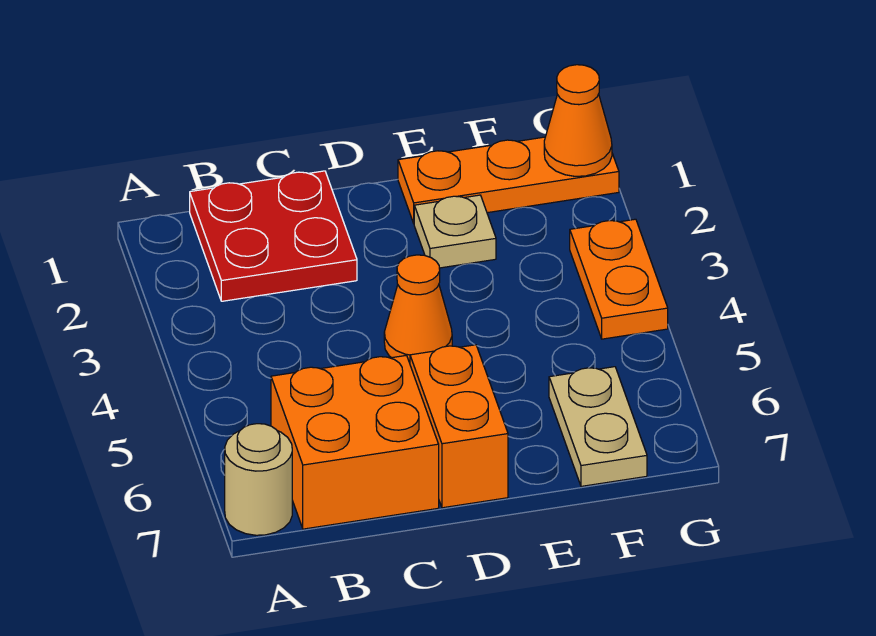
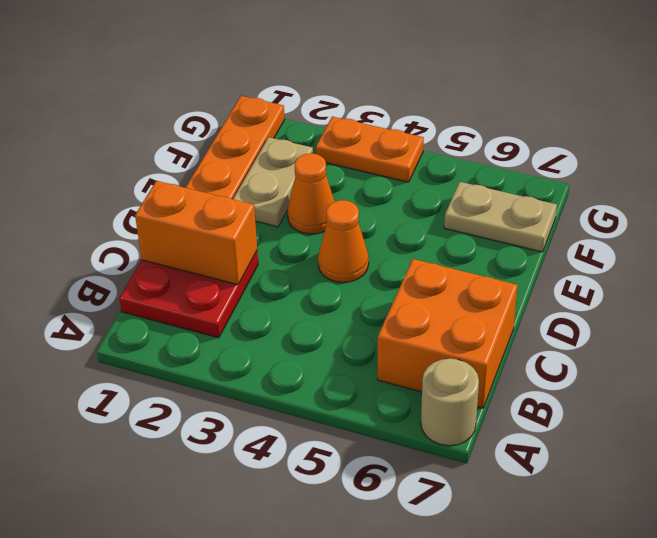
orange 1x2 brick [410,345,508,508] -> orange 1x2 brick moved to [135,181,257,285]
tan 1x1 plate [414,195,496,268] -> tan 1x2 plate [233,137,313,227]
orange 1x1 cone [544,65,612,176] -> orange 1x1 cone moved to [287,153,335,234]

